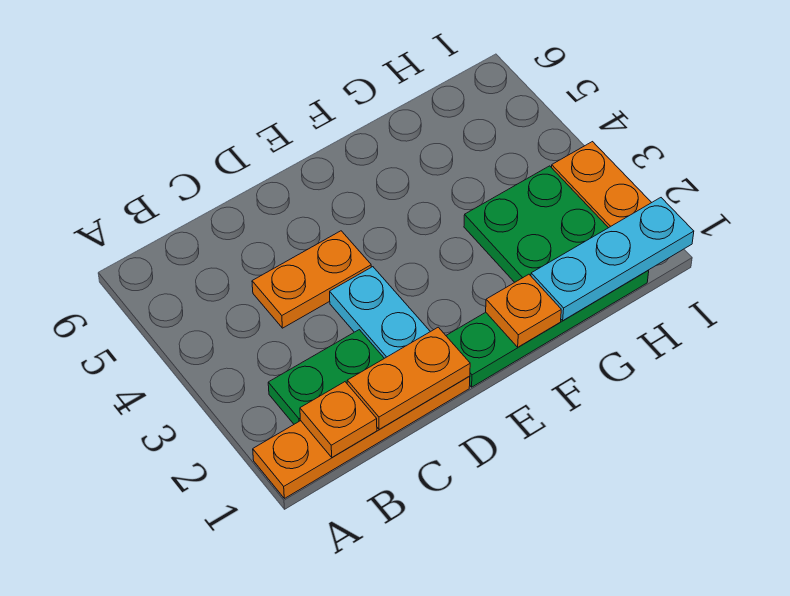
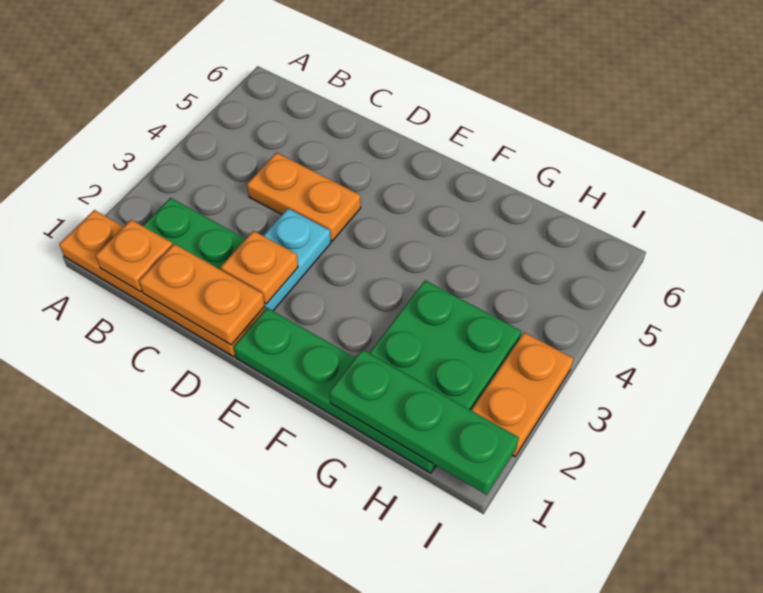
orange 1x1 plate [486,274,561,347] -> orange 1x1 plate moved to [221,231,298,304]
cyan 1x3 plate [531,198,694,321] -> green 1x3 plate [329,349,519,495]

